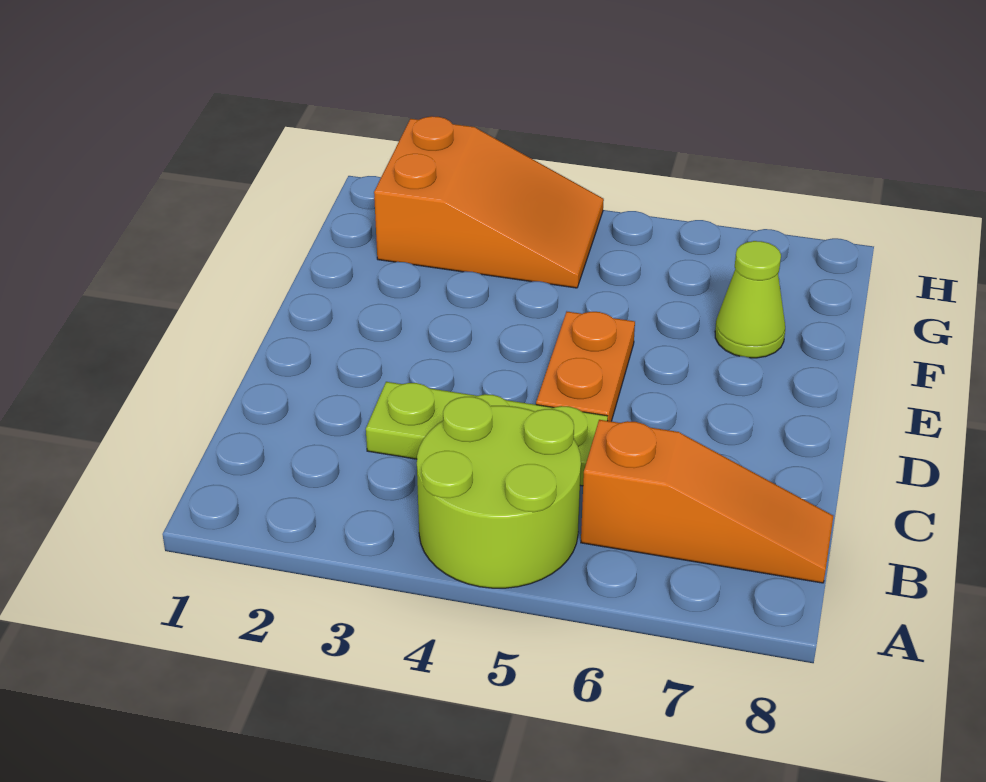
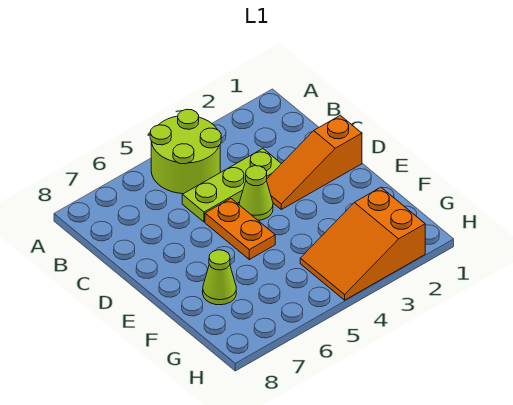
orange 1x3 slope [581,420,833,583] -> orange 1x3 slope moved to [266,115,362,209]
none -> lime 1x1 cone [239,166,273,220]

